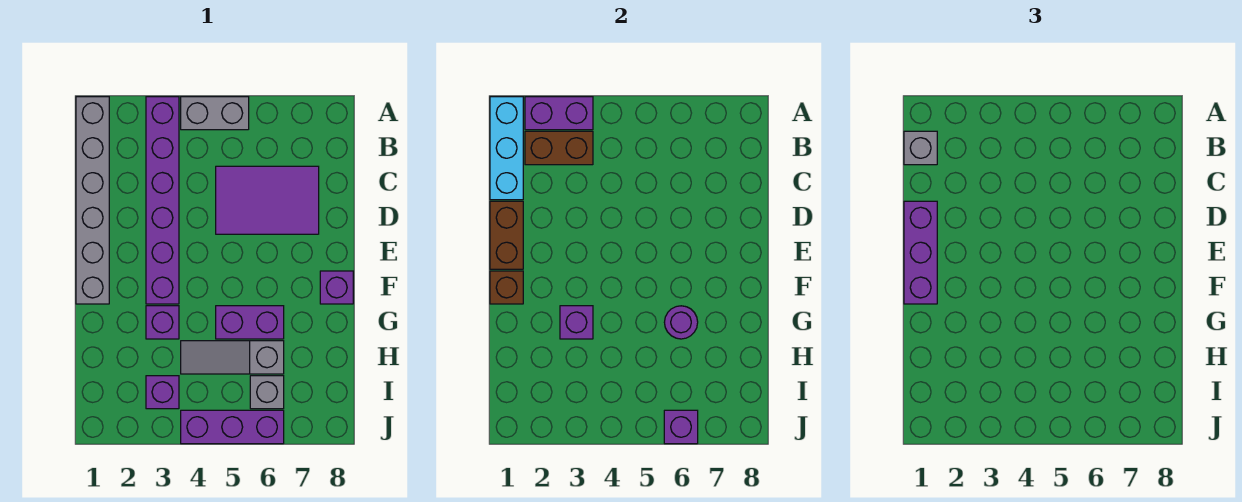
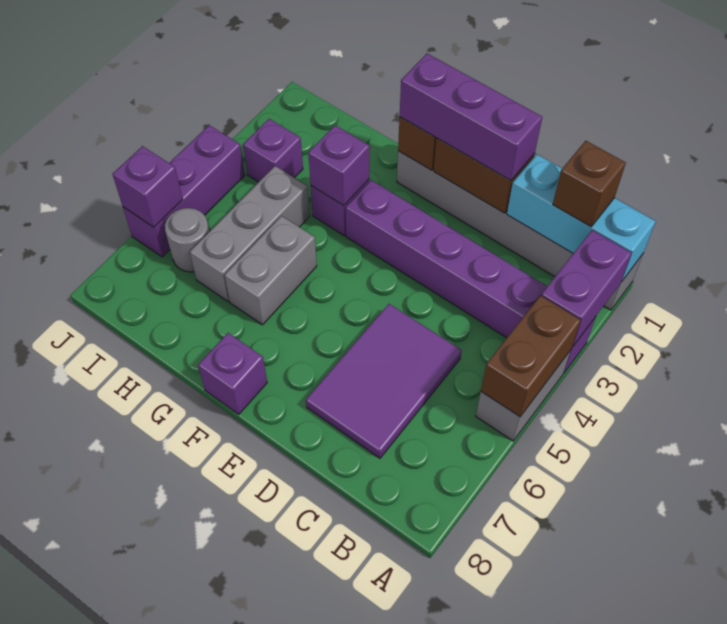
grey 1x1 brick [904,131,937,165] -> brown 1x1 brick [553,141,626,227]
brown 1x2 brick [525,131,593,165] -> brown 1x2 brick moved to [481,296,581,417]
purple 1x2 brick [216,306,284,339] -> grey 1x2 brick [225,216,317,325]
purple 1x1 round brick [664,306,698,339] -> none
grey 1x3 slope [181,341,284,374] -> grey 1x3 brick [190,166,310,301]
grey 1x1 brick [250,376,284,409] -> grey 1x1 round brick [165,208,209,272]

